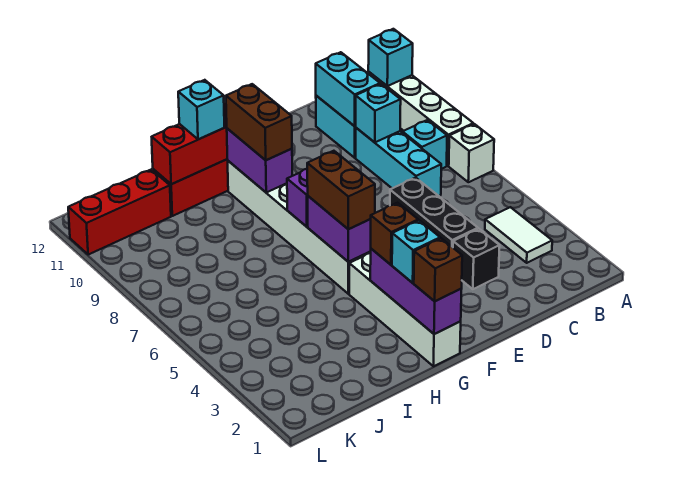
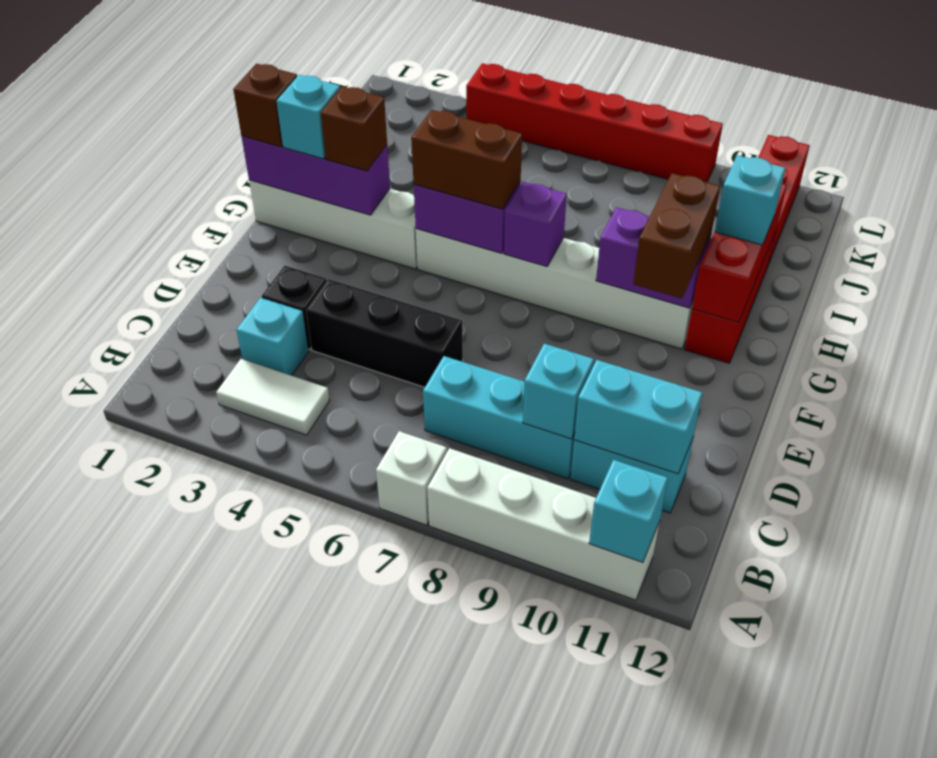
cyan 1x1 brick [402,120,447,169] -> cyan 1x1 brick moved to [236,298,309,376]
brown 1x2 brick [226,84,292,160] -> brown 1x2 brick turned to [633,173,720,298]
none -> red 1x6 brick [466,63,723,182]

